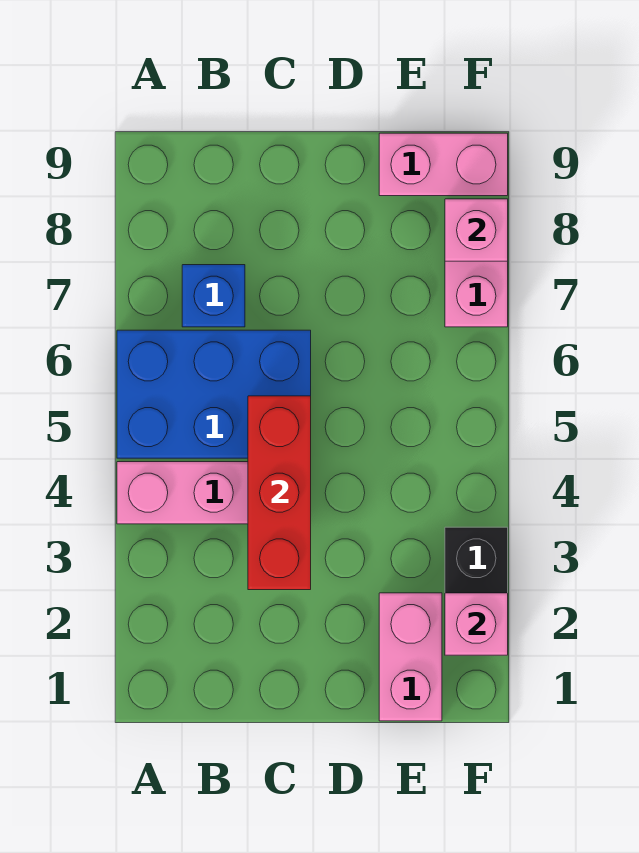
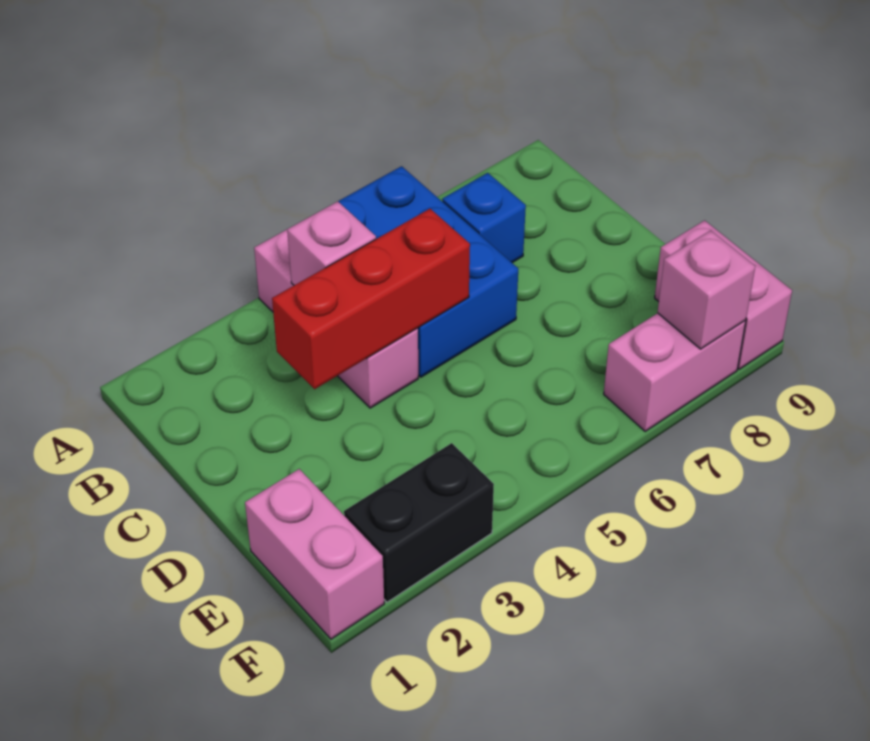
pink 1x2 brick [379,593,442,721] -> pink 1x2 brick turned to [245,469,384,639]
pink 1x1 brick [445,593,508,655] -> pink 1x1 brick moved to [287,201,376,285]

